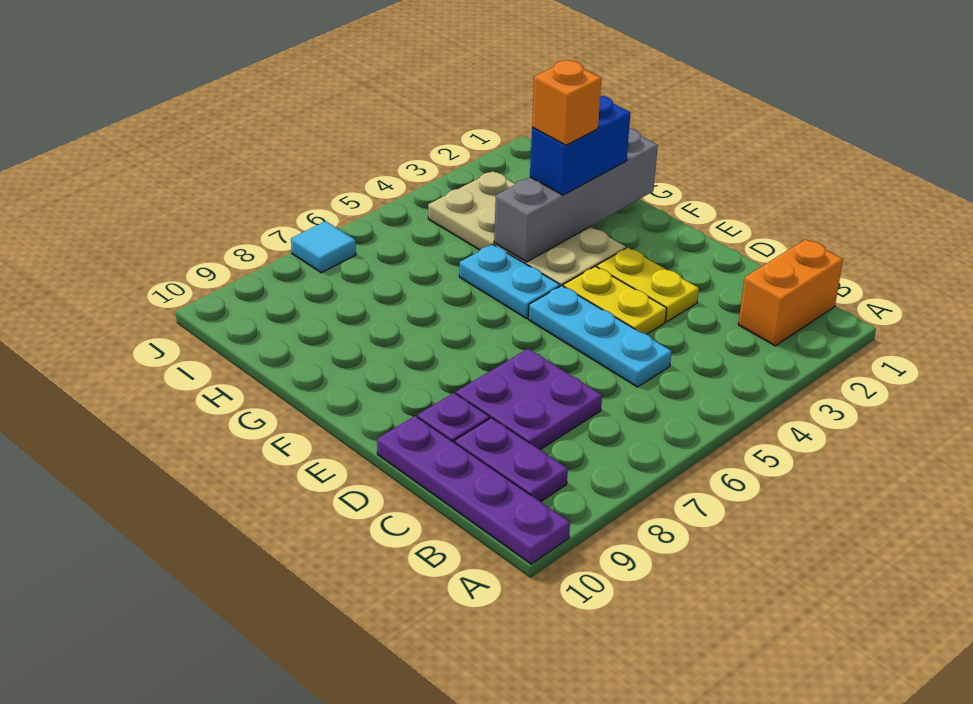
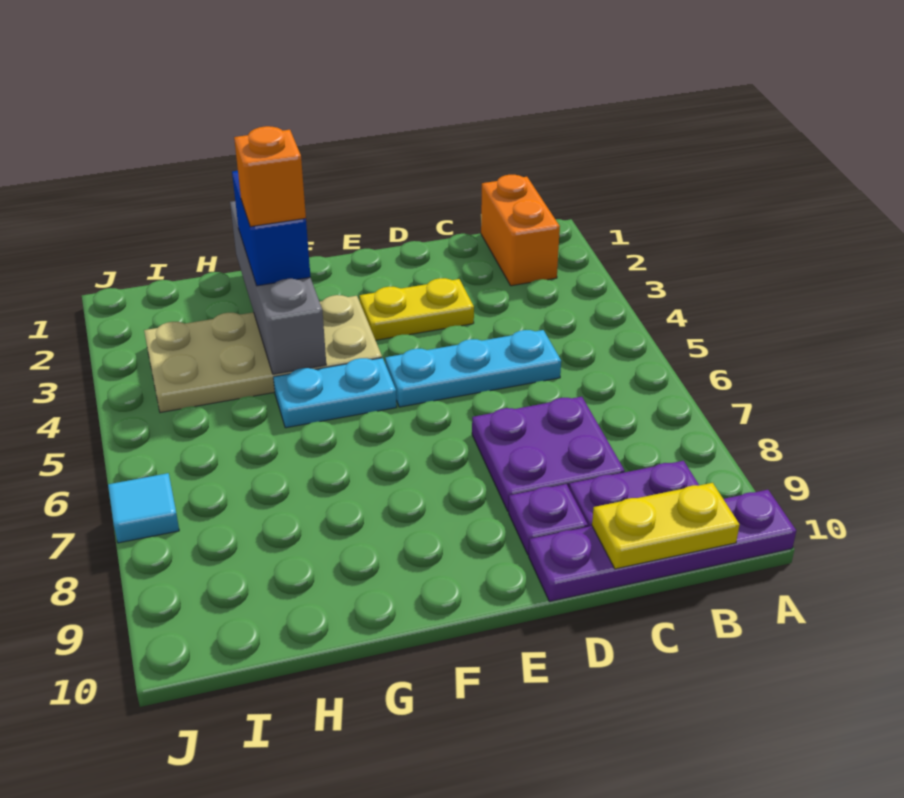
yellow 1x2 plate [563,266,667,334] -> yellow 1x2 plate moved to [592,483,740,569]

